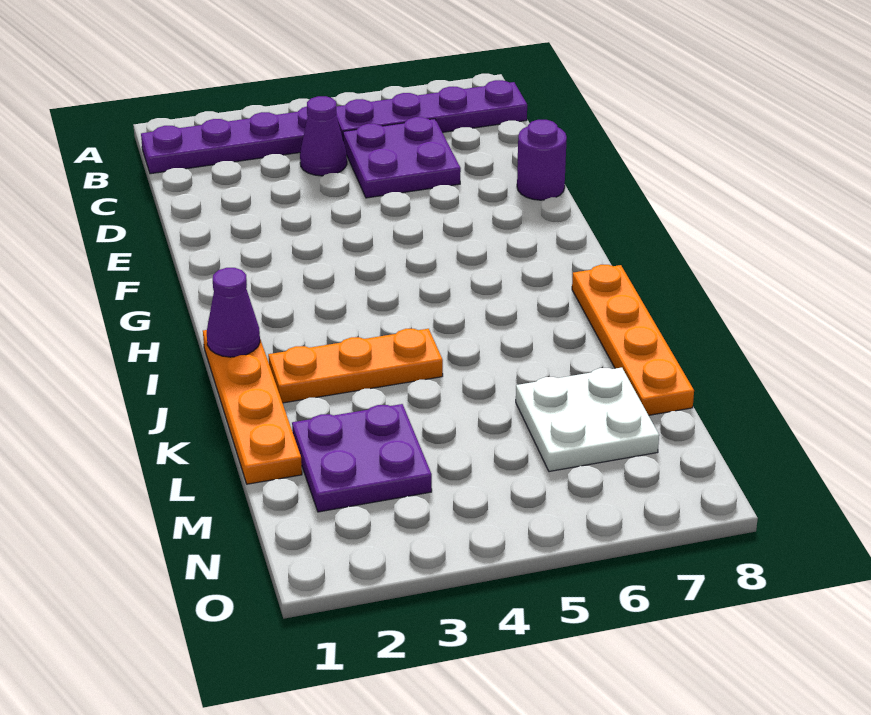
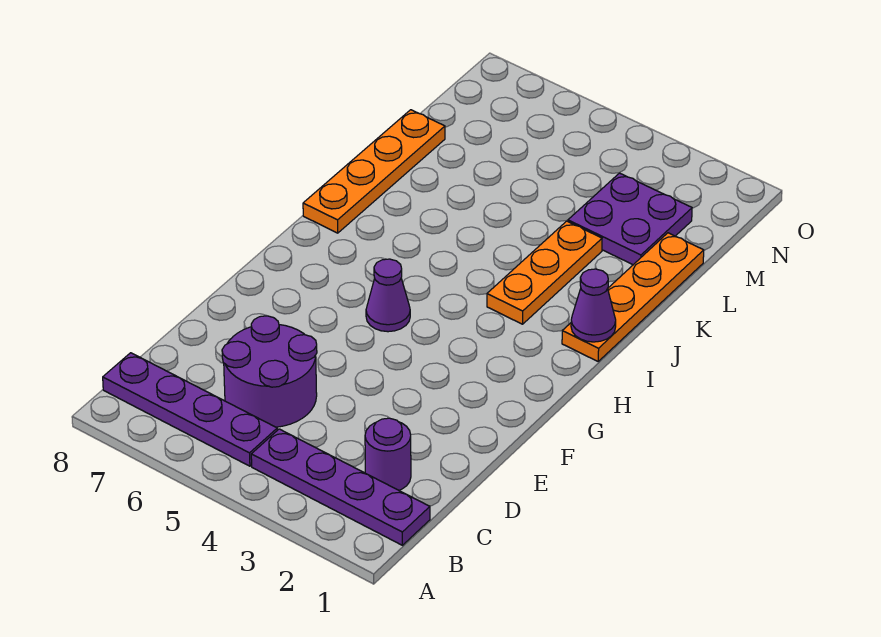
purple 1x1 cone [300,96,347,176] -> purple 1x1 cone moved to [366,259,410,332]
purple 2x2 plate [343,117,461,198] -> purple 2x2 round brick [222,316,317,427]
purple 1x1 round brick [517,120,567,200] -> purple 1x1 round brick moved to [365,418,411,490]
orange 1x3 plate [268,329,443,403] -> orange 1x3 plate turned to [487,221,602,324]
white 2x2 plate [516,368,659,472] -> none

